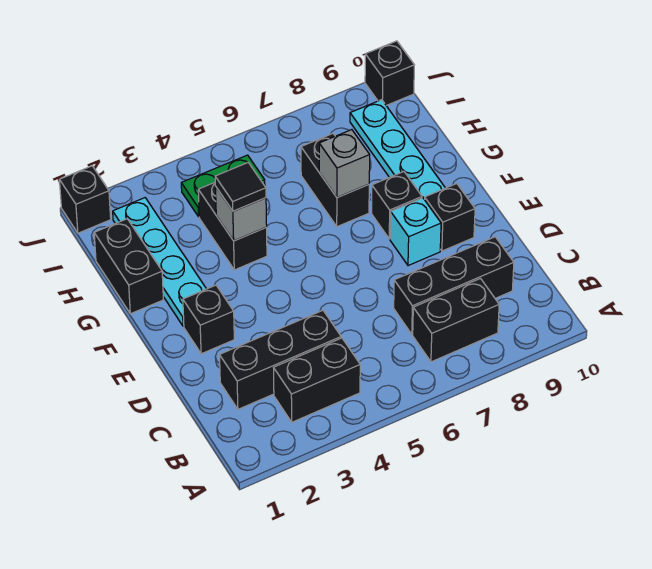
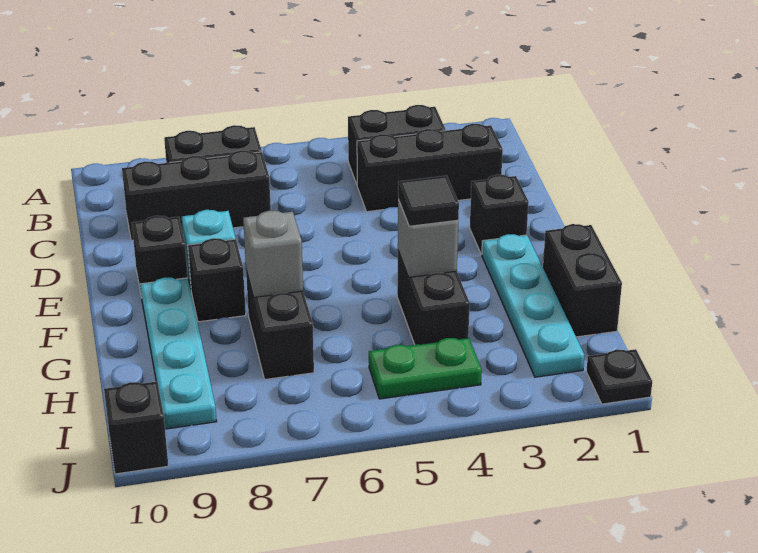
black 1x1 brick [60,166,111,233] -> black 1x1 plate [586,349,652,404]

